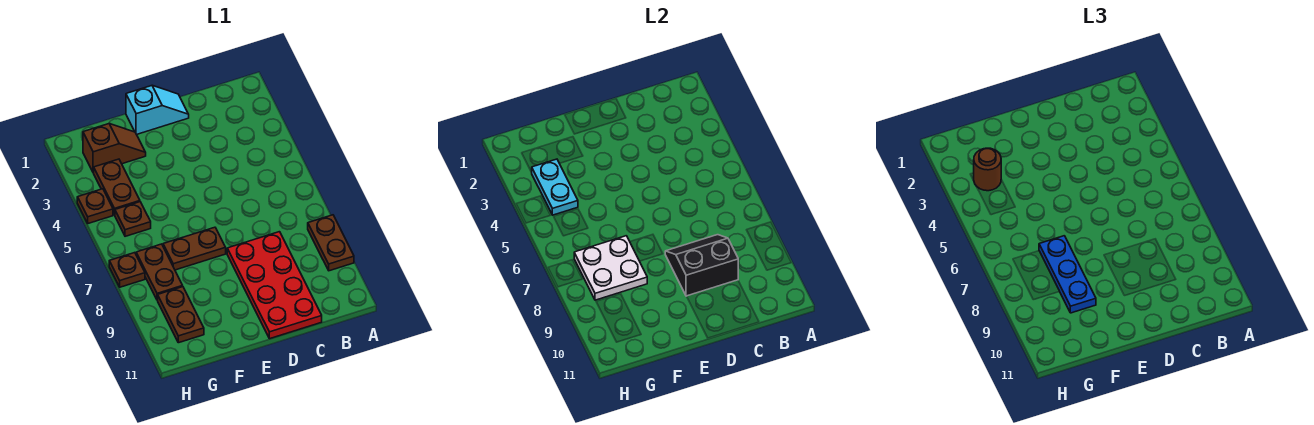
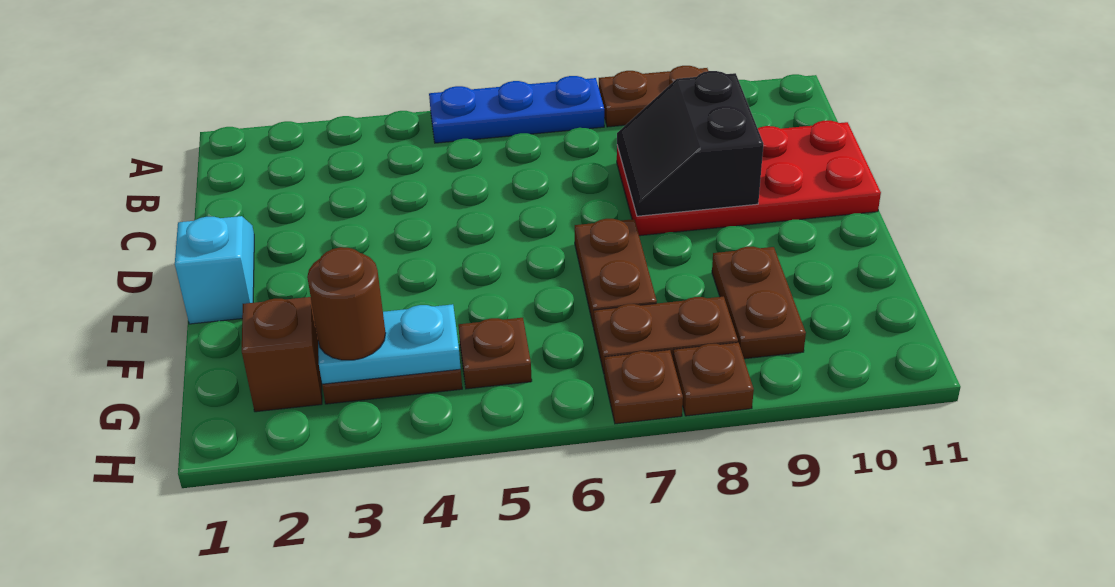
white 2x2 plate [574,236,647,300] -> none
blue 1x3 plate [1039,236,1096,313] -> blue 1x3 plate moved to [429,76,604,143]
brown 1x2 plate [158,287,204,343] -> brown 1x2 plate turned to [712,247,806,359]
brown 1x1 plate [77,189,113,223] -> brown 1x1 plate moved to [673,343,754,416]

